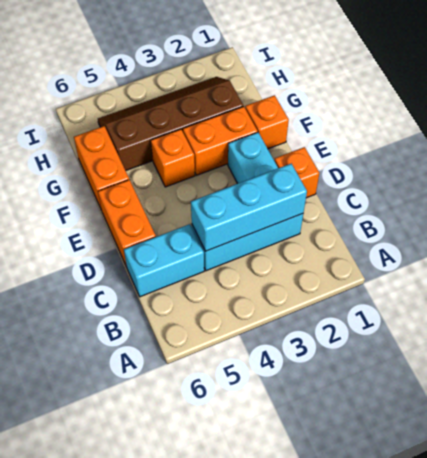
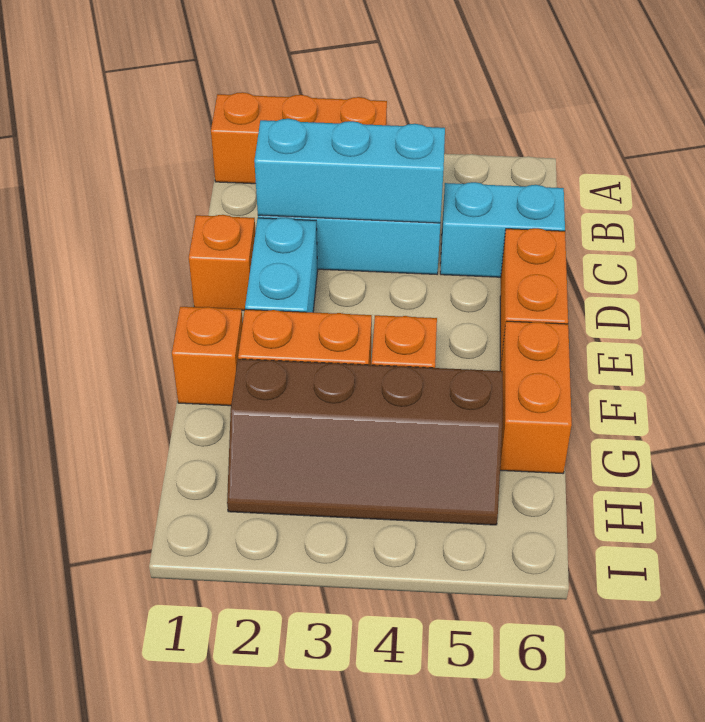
none -> orange 1x3 brick [211,92,387,184]

